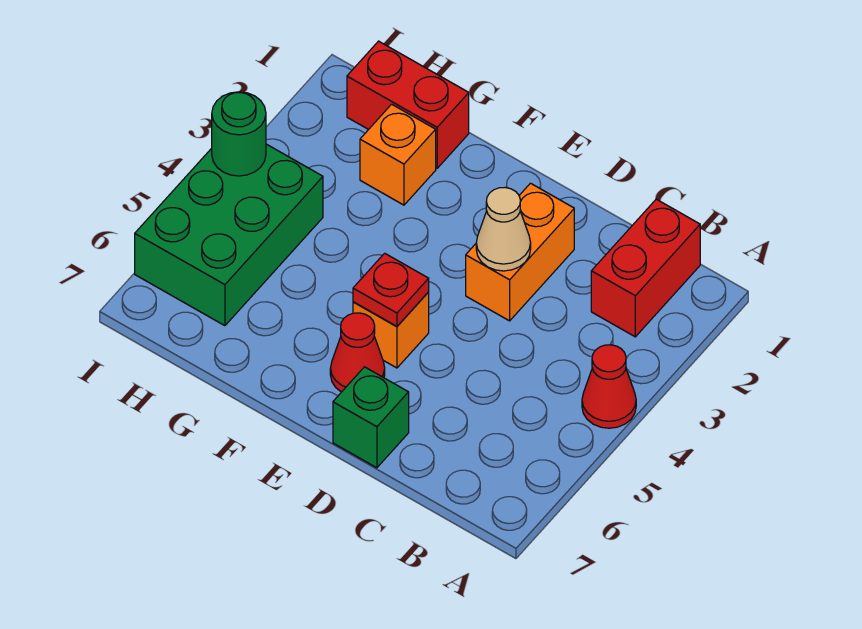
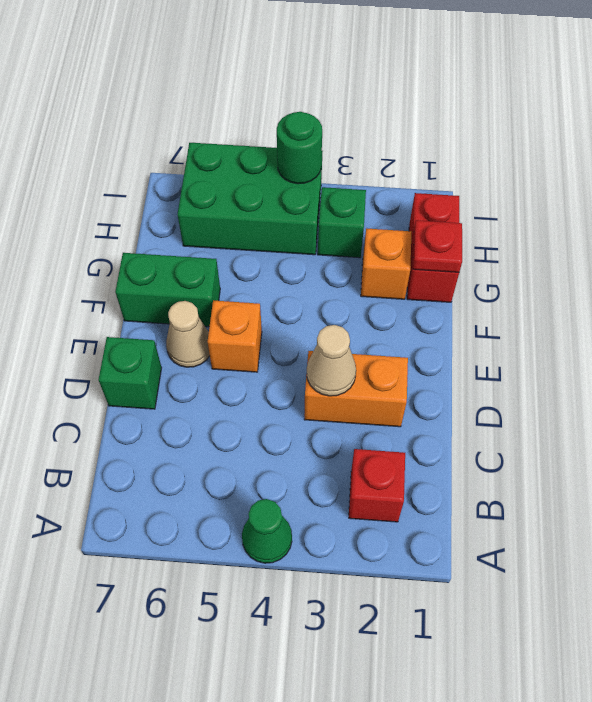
red 1x1 cone [582,345,636,428] -> green 1x1 cone [242,499,292,563]
red 1x2 brick [591,199,700,337] -> red 1x1 brick [349,449,405,522]
red 1x1 plate [353,253,429,326] -> red 1x1 plate moved to [413,220,462,272]
red 1x1 cone [330,313,385,392] -> tan 1x1 cone [166,301,210,367]
none -> green 1x2 brick [115,253,220,327]
none -> green 1x1 brick [318,187,366,258]

